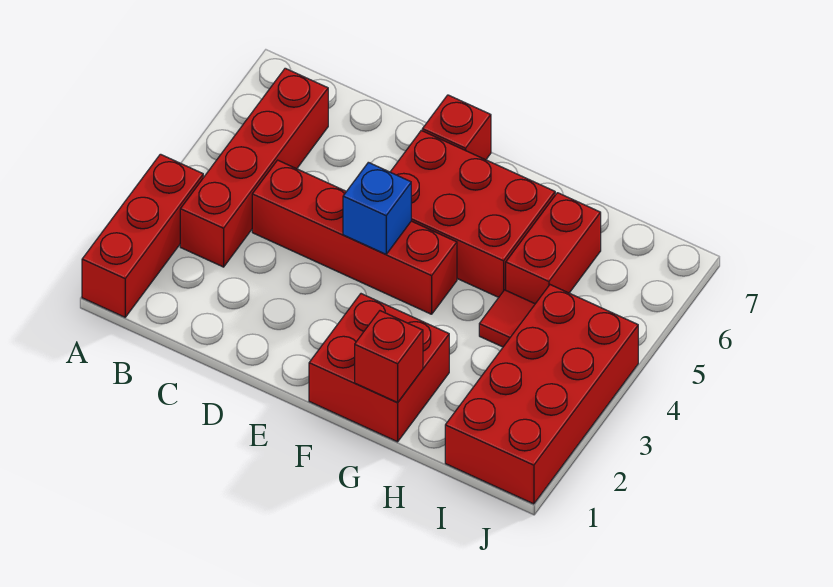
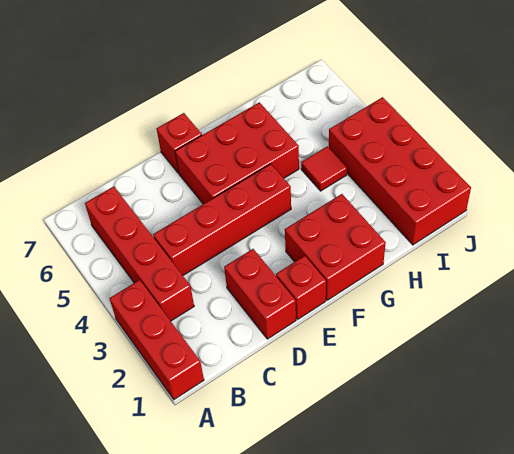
blue 1x1 brick [343,162,411,254] -> none
red 1x1 brick [355,311,423,403] -> red 1x1 brick moved to [276,256,326,320]
red 1x2 brick [506,193,601,304] -> red 1x2 brick moved to [224,249,296,339]

